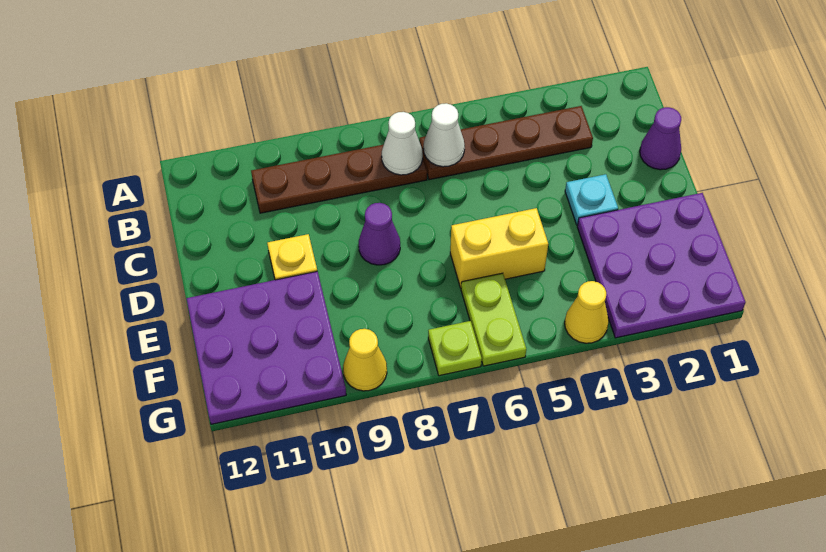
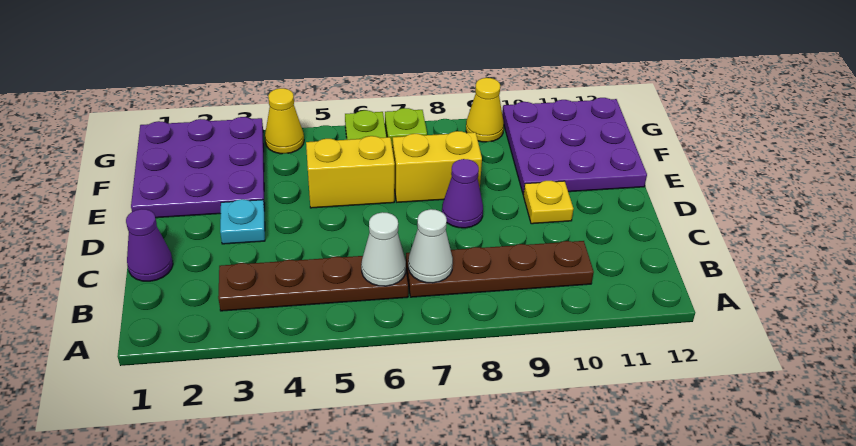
none -> yellow 1x2 brick [393,131,482,202]

